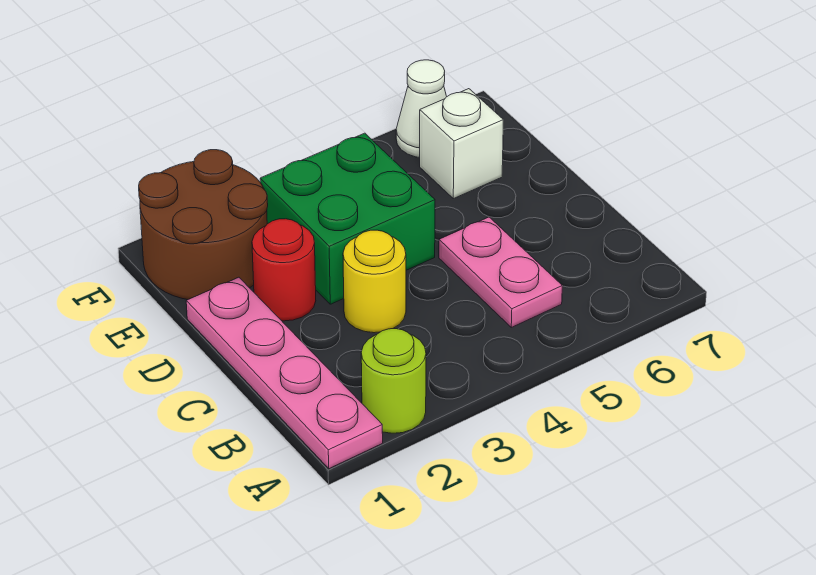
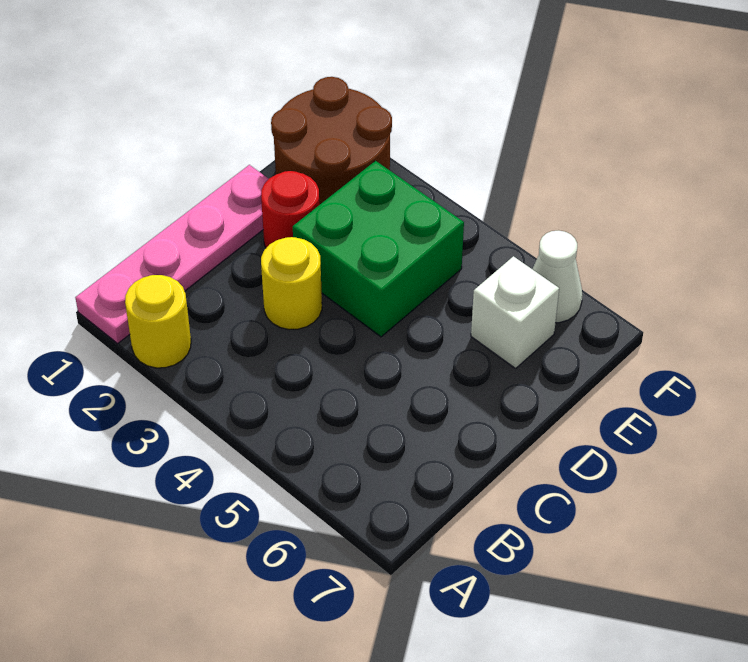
lime 1x1 round brick [361,329,426,433] -> yellow 1x1 round brick [125,275,191,368]
pink 1x2 plate [439,217,562,327] -> none

